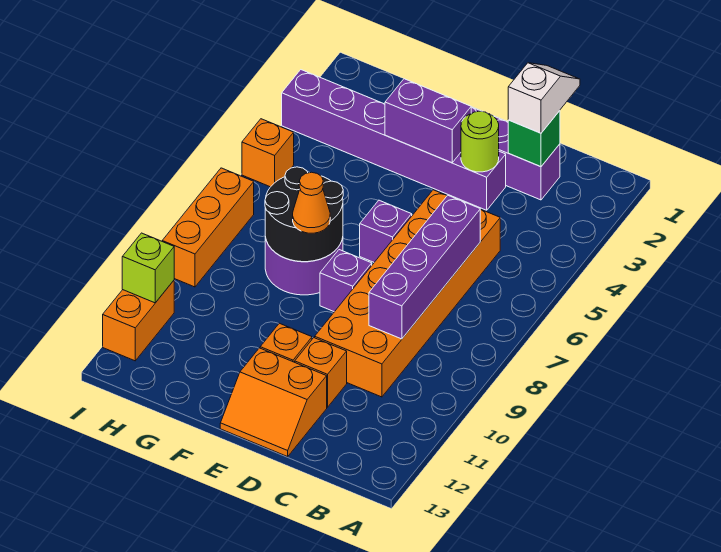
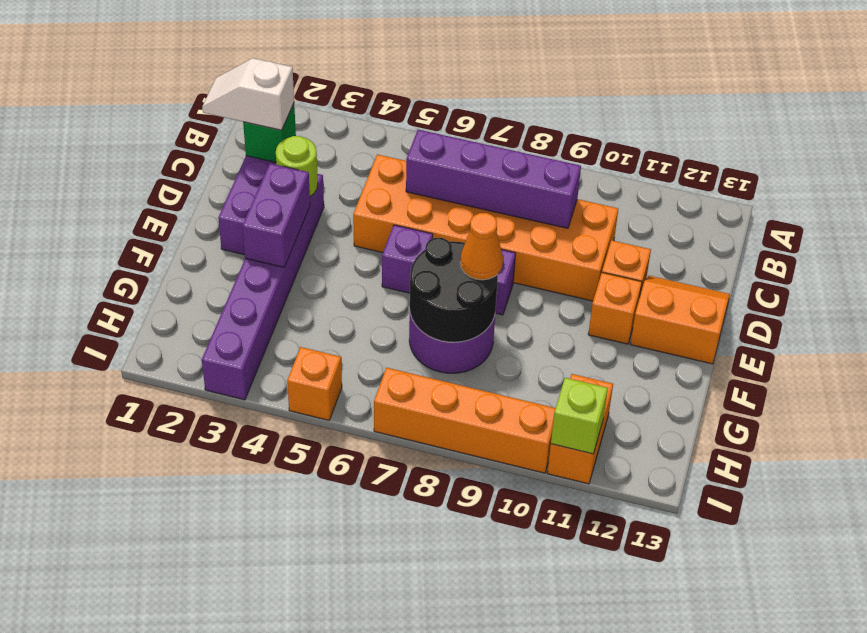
orange 2x2 slope [220,348,327,457] -> orange 2x2 slope turned to [630,276,730,364]
orange 1x3 brick [162,168,254,287] -> orange 1x4 brick [374,368,556,473]
orange 1x2 brick [103,281,174,361] -> orange 1x2 brick turned to [547,374,613,484]

